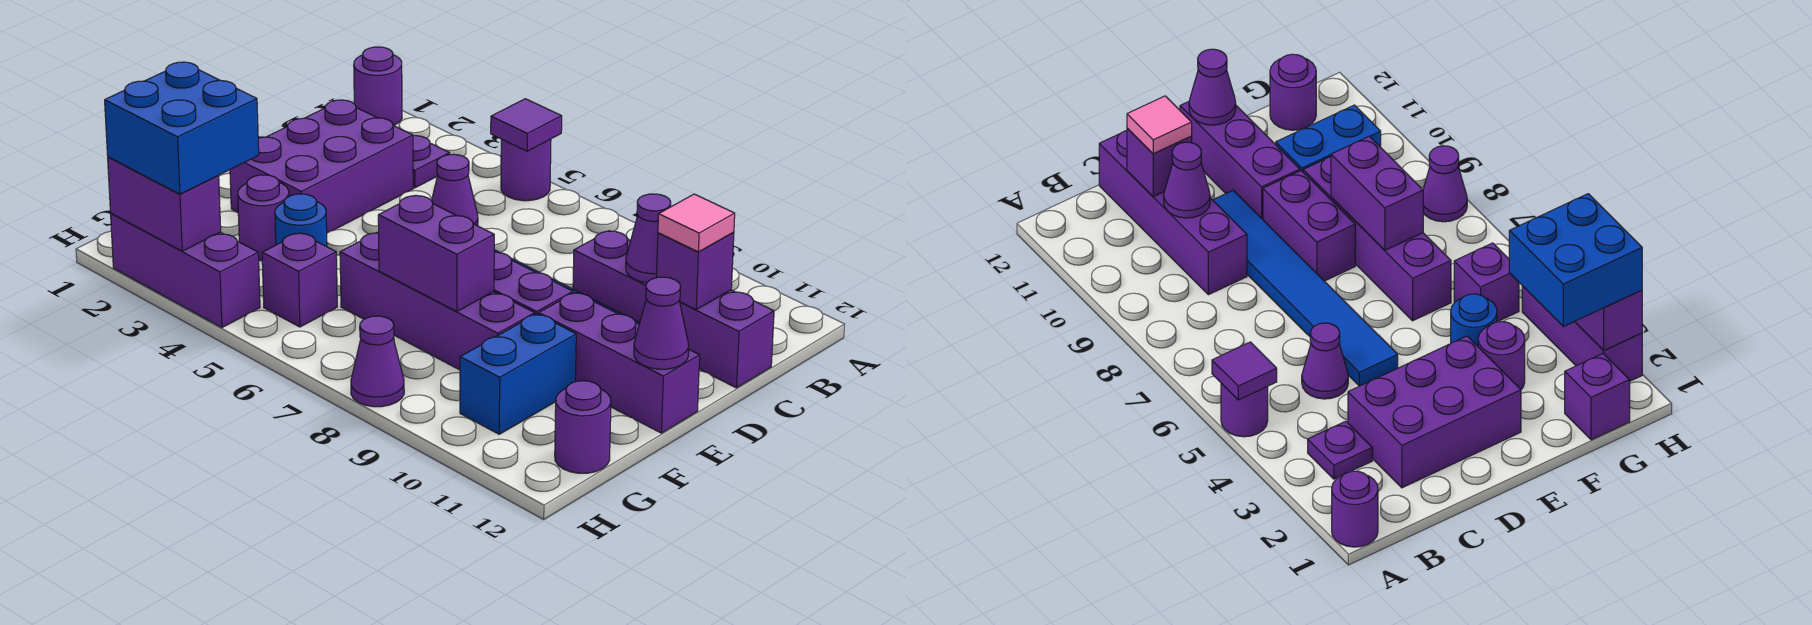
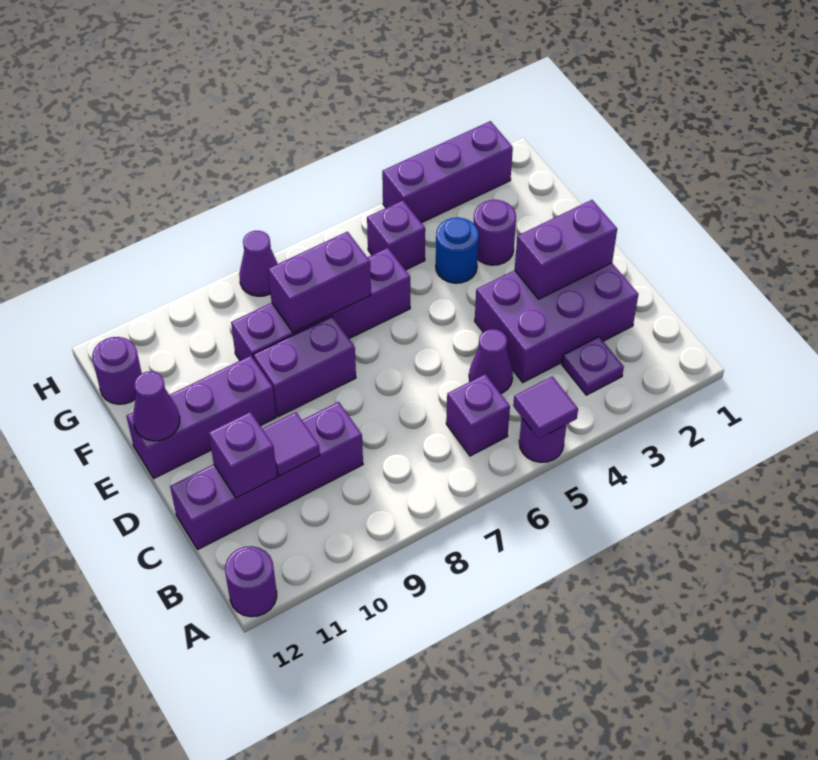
purple 1x1 round brick [354,47,402,125] -> purple 1x1 round brick moved to [225,546,277,617]
purple 2x3 brick [230,100,413,233] -> purple 2x3 brick turned to [475,263,638,382]
purple 1x1 cone [626,194,671,283] -> purple 1x1 tile [263,412,320,476]
pink 1x1 tile [658,194,735,252] -> none
blue 1x6 tile [1213,190,1398,386] -> none
blue 1x2 brick [460,314,576,434] -> none
purple 1x1 brick [1565,354,1630,440] -> purple 1x1 brick moved to [446,374,510,456]
blue 2x2 brick [105,62,259,194] -> none
purple 1x2 brick [108,157,221,251] -> purple 1x2 brick moved to [515,200,617,299]

